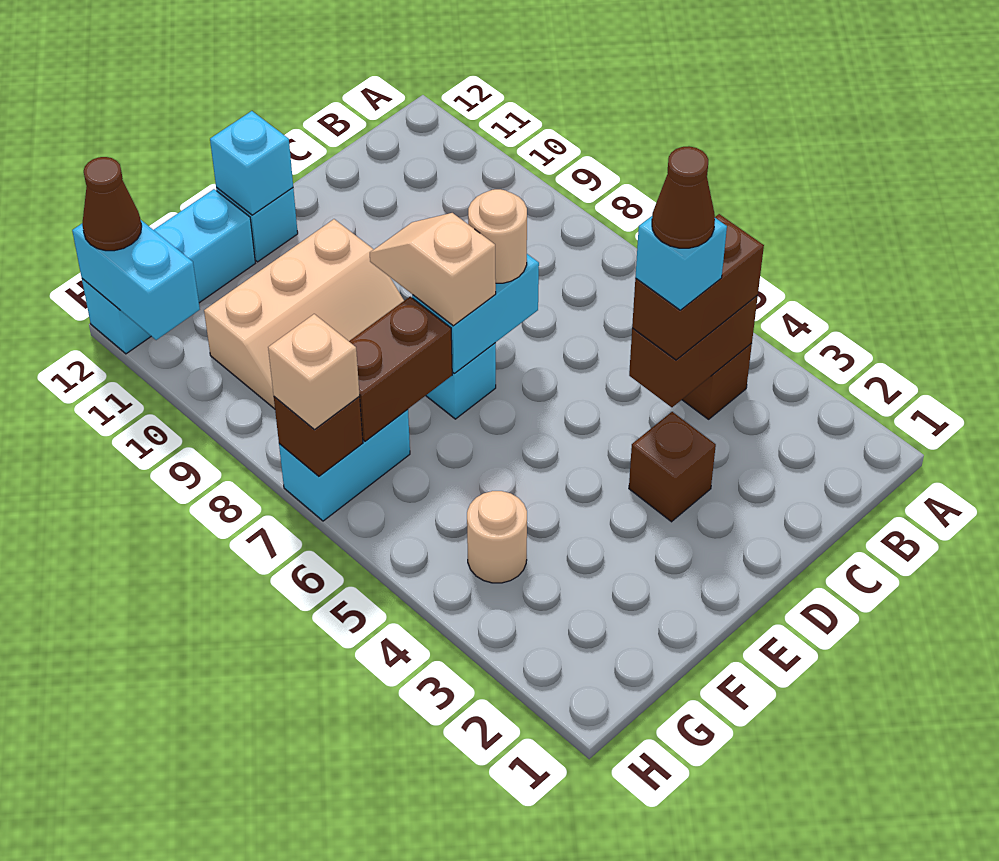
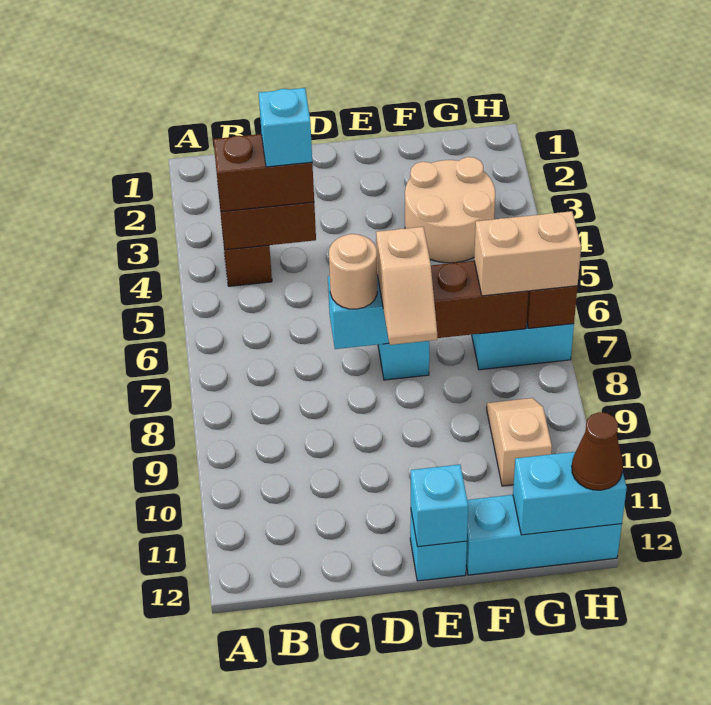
brown 1x1 cone [652,146,715,248] -> none
brown 1x1 brick [629,412,716,522] -> none
tan 2x3 slope [204,219,404,409] -> tan 1x2 slope [487,398,552,486]
tan 1x1 round brick [467,491,527,583] -> tan 2x2 round brick [405,157,495,263]
tan 1x1 brick [268,314,360,430] -> tan 1x2 brick [474,211,581,296]
cyan 1x2 brick [72,220,200,340] -> cyan 1x2 brick turned to [513,452,627,535]

